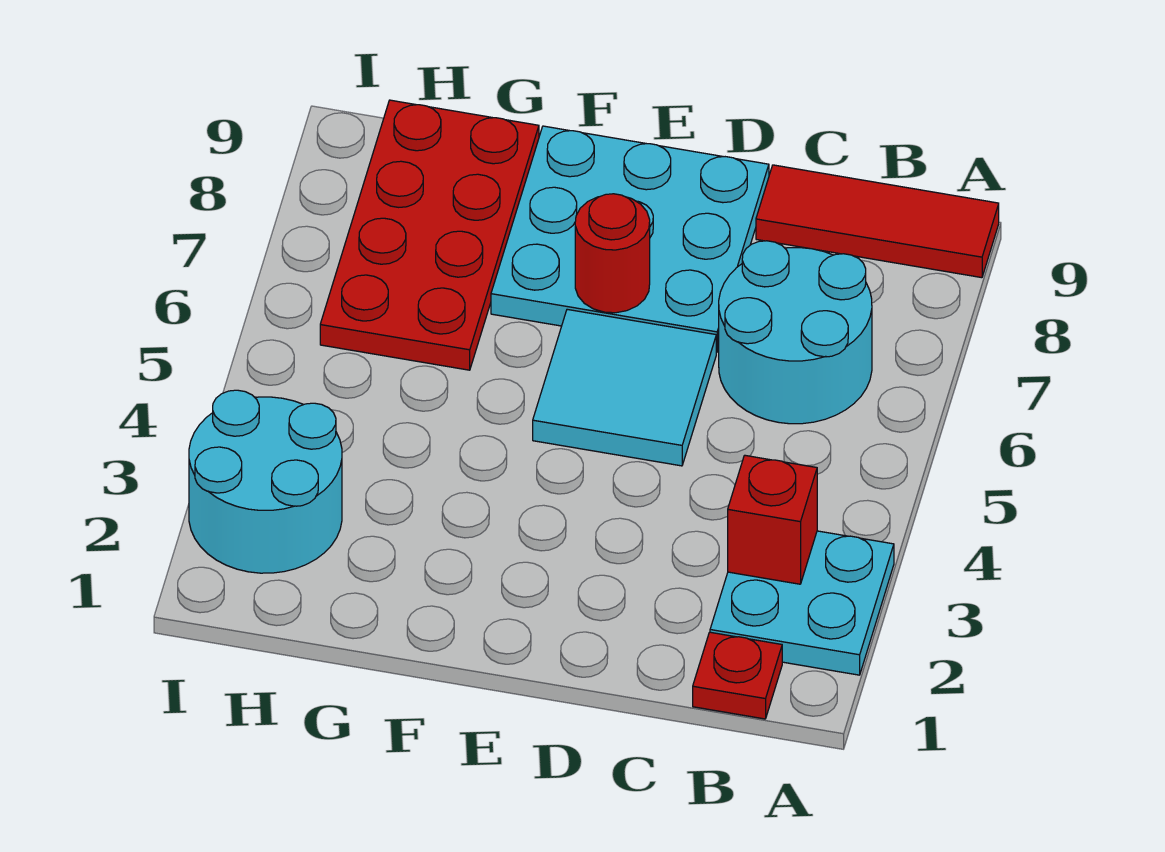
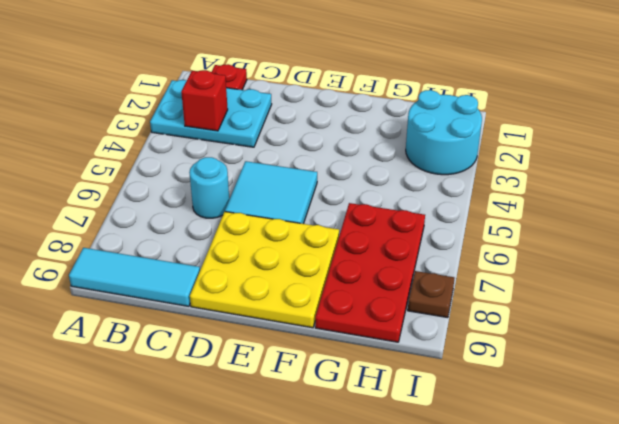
cyan 2x2 plate [710,531,894,675] -> cyan 2x3 plate [150,80,272,147]
red 1x3 tile [756,165,999,278] -> cyan 1x3 tile [69,248,200,306]
cyan 2x2 round brick [719,241,872,424] -> cyan 1x1 round brick [189,157,229,218]
cyan 3x3 plate [491,126,769,352] -> yellow 3x3 plate [190,212,339,328]
red 1x1 round brick [575,194,650,313] -> none
none -> brown 1x1 plate [408,271,454,318]

